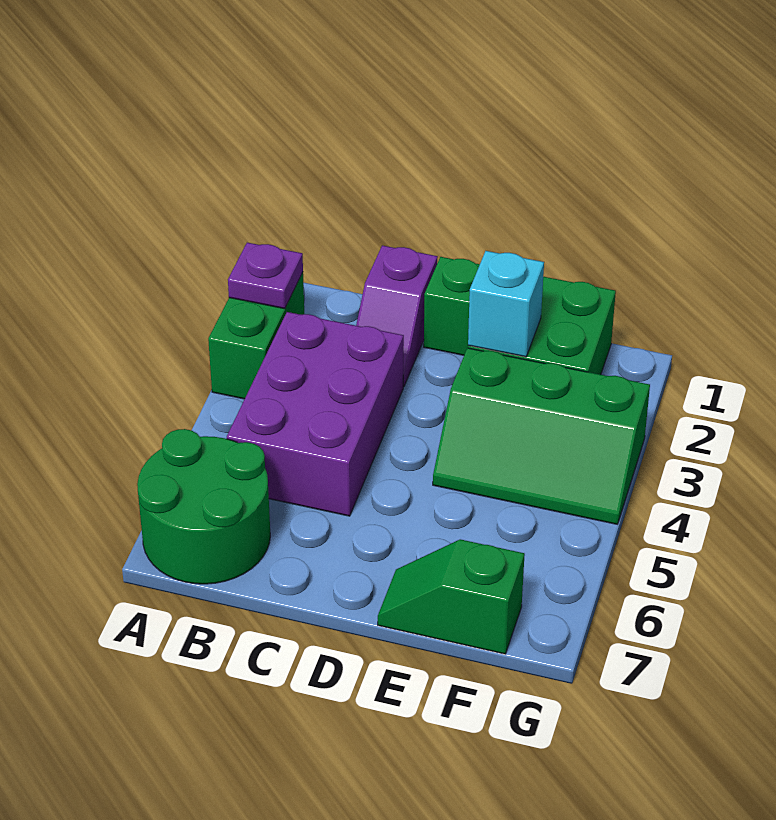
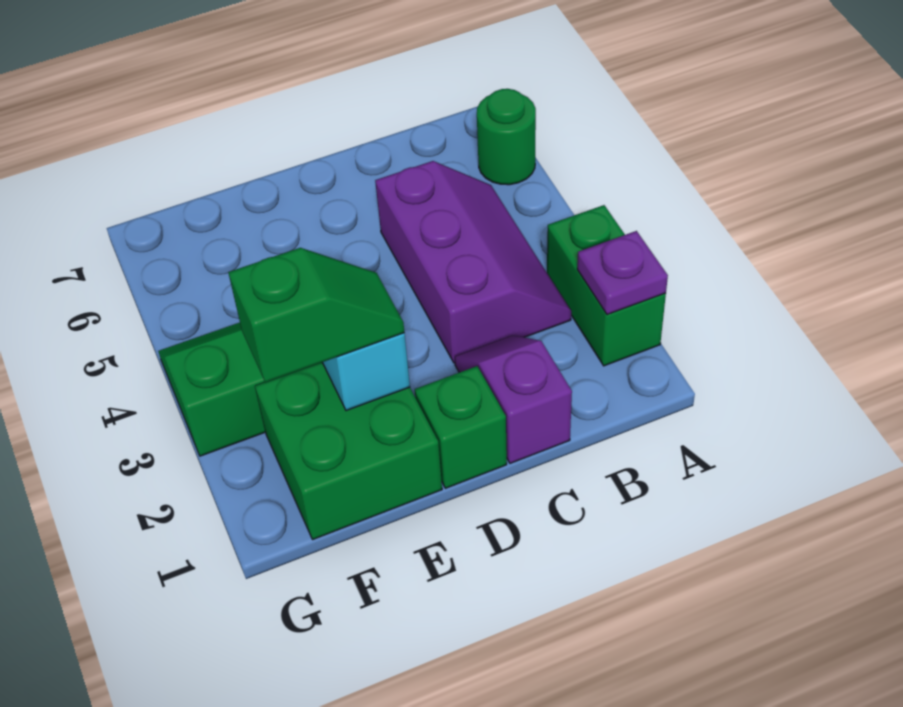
green 2x2 round brick [137,429,270,584] -> green 1x1 round brick [477,89,536,185]
purple 2x3 brick [227,312,404,516] -> purple 2x3 slope [375,161,571,363]
green 1x2 slope [378,539,525,654] -> green 1x2 slope moved to [228,248,404,383]

